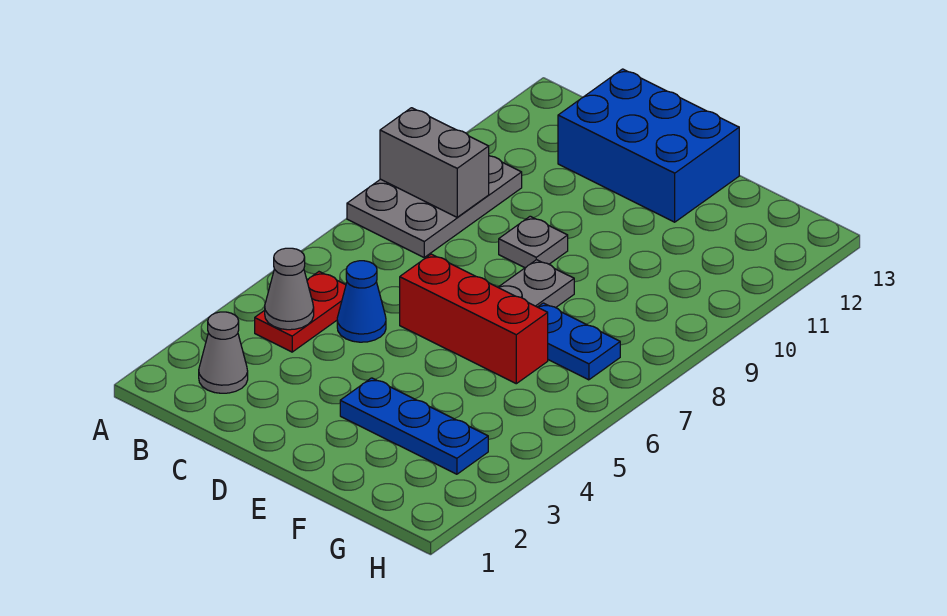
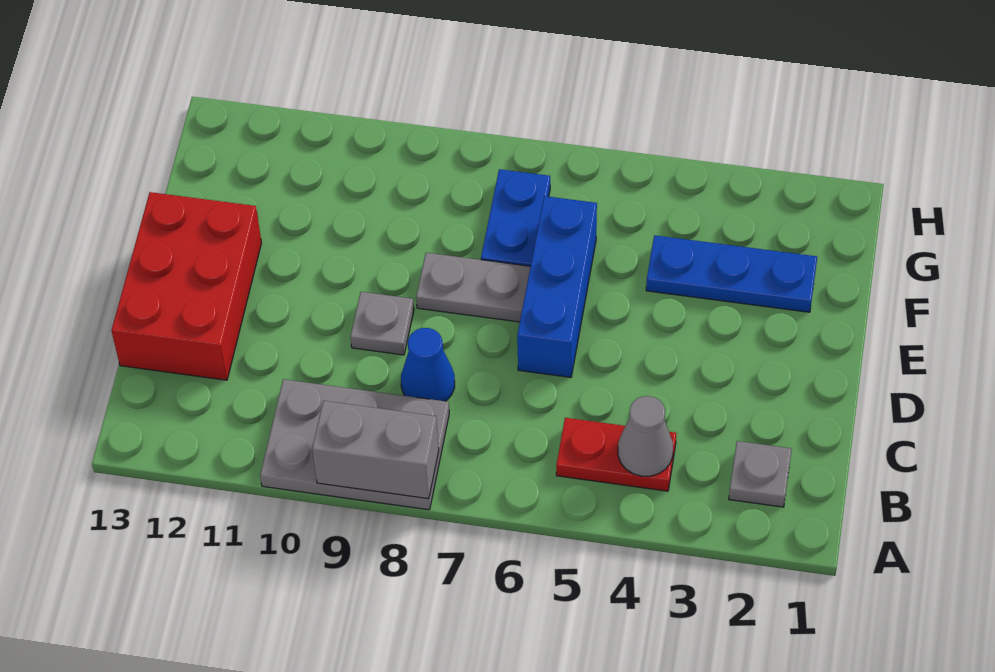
grey 1x2 brick [380,108,489,217] -> grey 1x2 brick turned to [312,401,439,499]
grey 1x1 cone [199,312,248,393] -> grey 1x1 plate [729,441,792,507]
blue 1x1 cone [337,261,386,342] -> blue 1x1 cone moved to [401,328,455,401]
blue 2x3 brick [558,69,739,222] -> red 2x3 brick [111,192,262,380]
red 1x3 brick [400,254,548,384] -> blue 1x3 brick [517,196,597,377]
blue 1x3 plate [340,378,488,474] -> blue 1x3 plate turned to [646,235,817,312]

